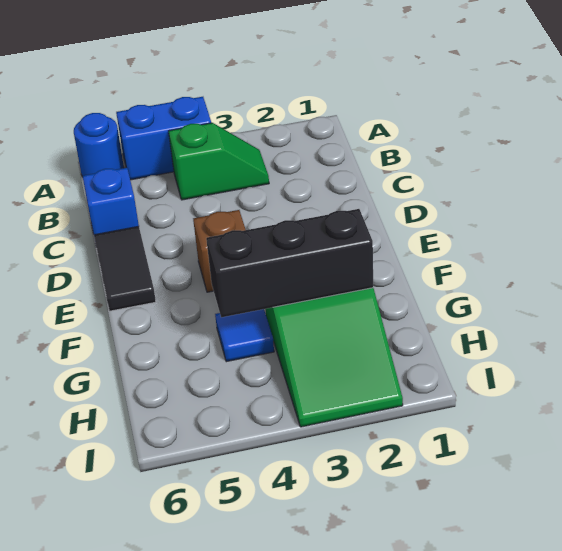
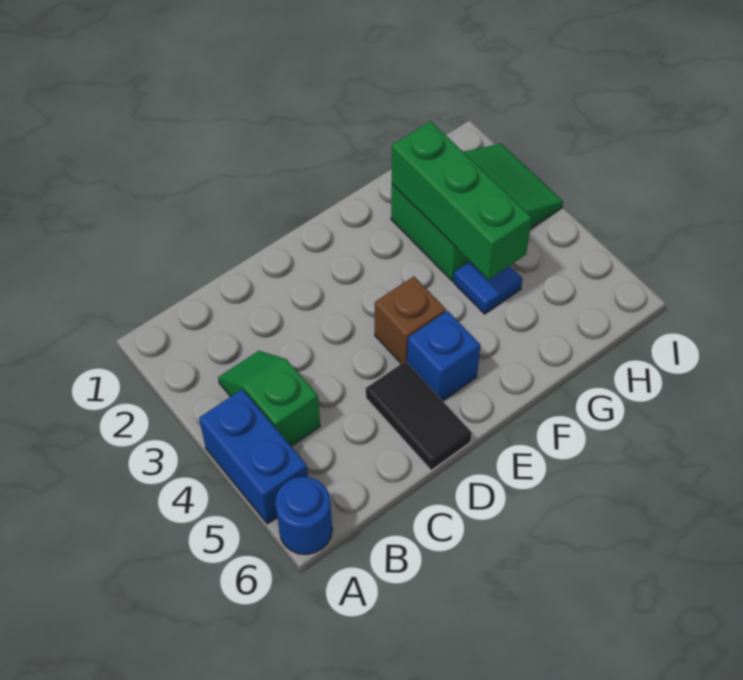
blue 1x1 brick [83,168,139,235] -> blue 1x1 brick moved to [407,311,480,401]
black 1x2 tile [94,226,156,311] -> black 1x2 tile turned to [366,361,472,470]
black 1x3 brick [206,209,373,317] -> green 1x3 brick [392,121,532,280]

